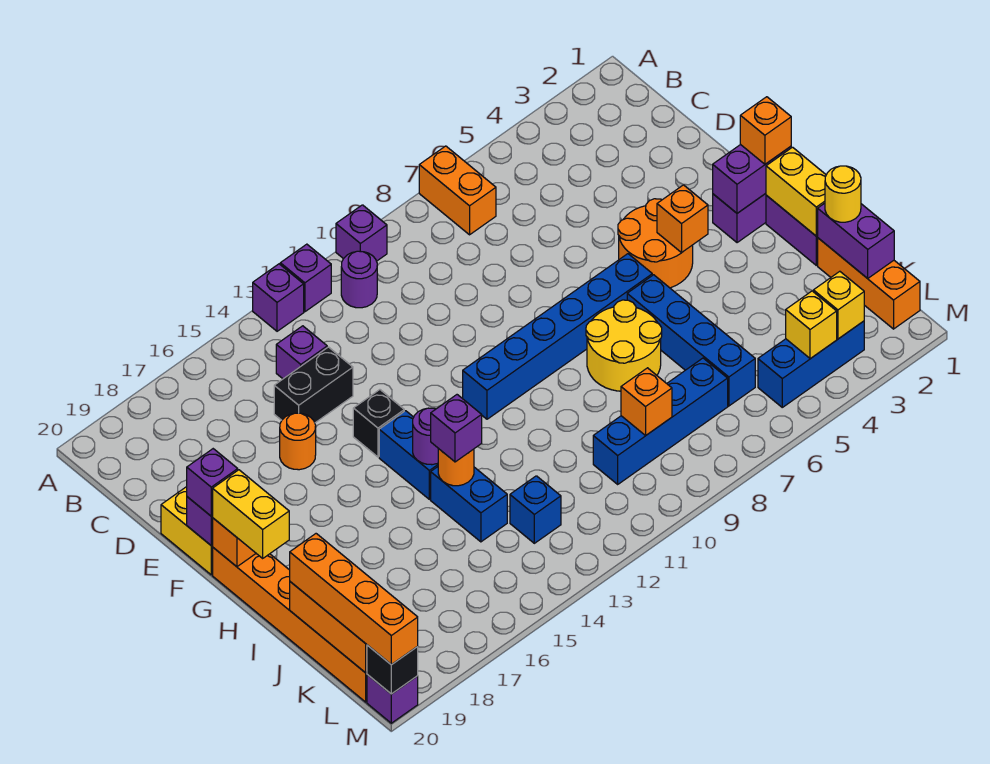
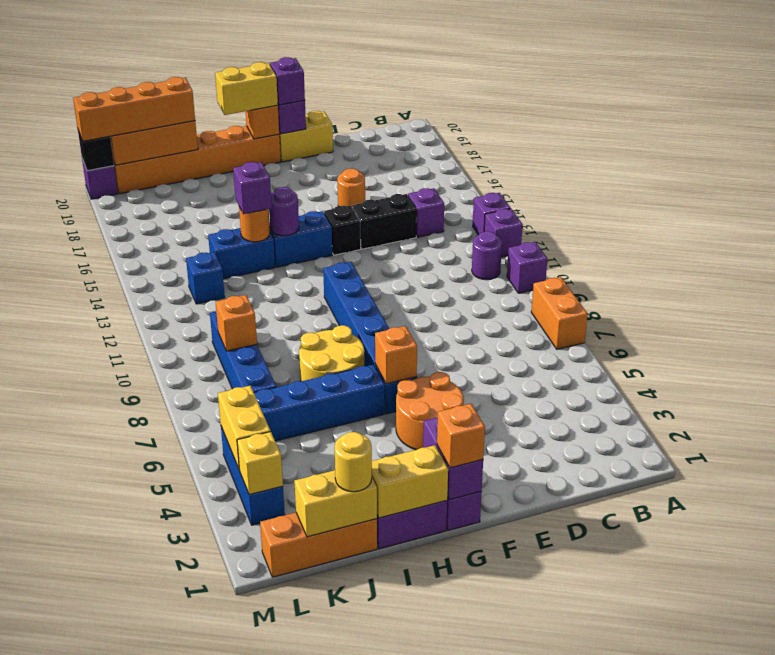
orange 1x2 brick [419,146,496,235] -> orange 1x2 brick turned to [531,277,588,349]
black 1x2 brick [274,347,353,423] -> black 1x2 brick turned to [352,194,417,249]
orange 1x1 brick [657,185,708,253] -> orange 1x1 brick moved to [375,326,417,384]
purple 1x2 brick [817,203,894,278] -> yellow 1x2 brick [294,470,377,537]
yellow 1x1 brick [786,291,837,359] -> yellow 1x2 brick [218,385,271,470]

